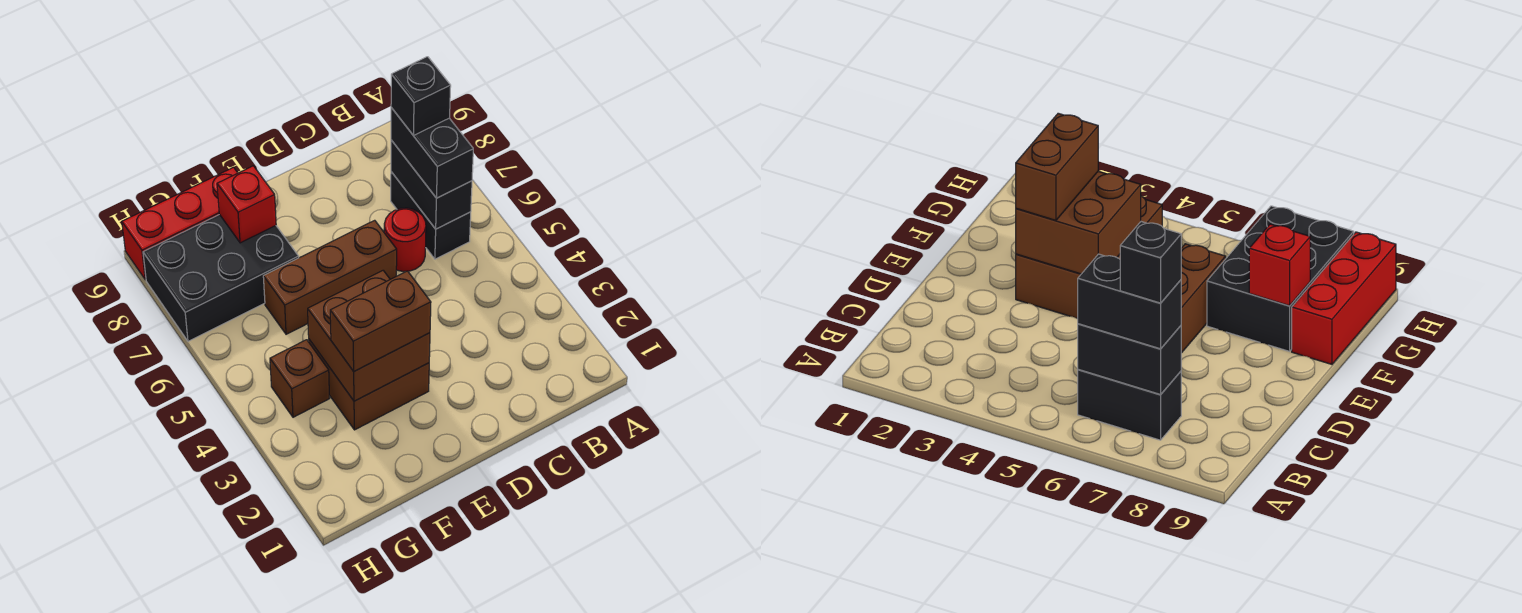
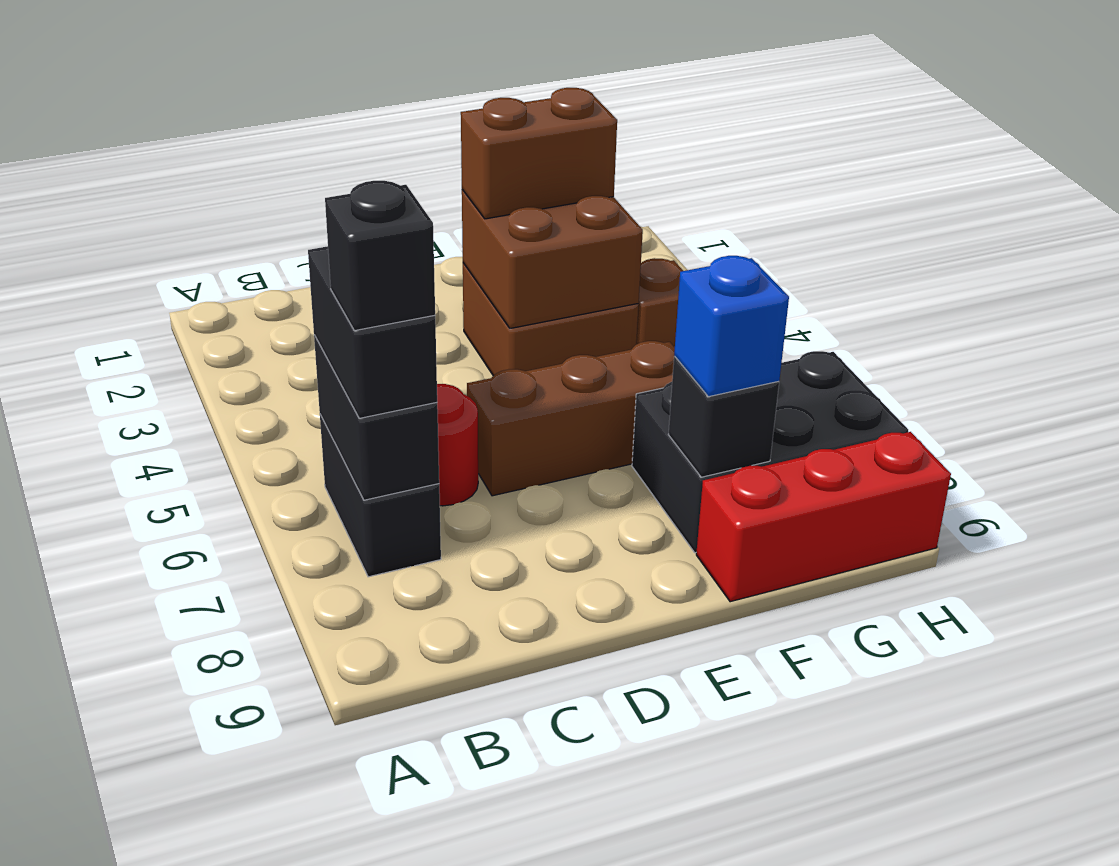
red 1x1 brick [217,166,276,243] -> black 1x1 brick [668,356,779,477]
none -> blue 1x1 brick [674,256,789,397]

